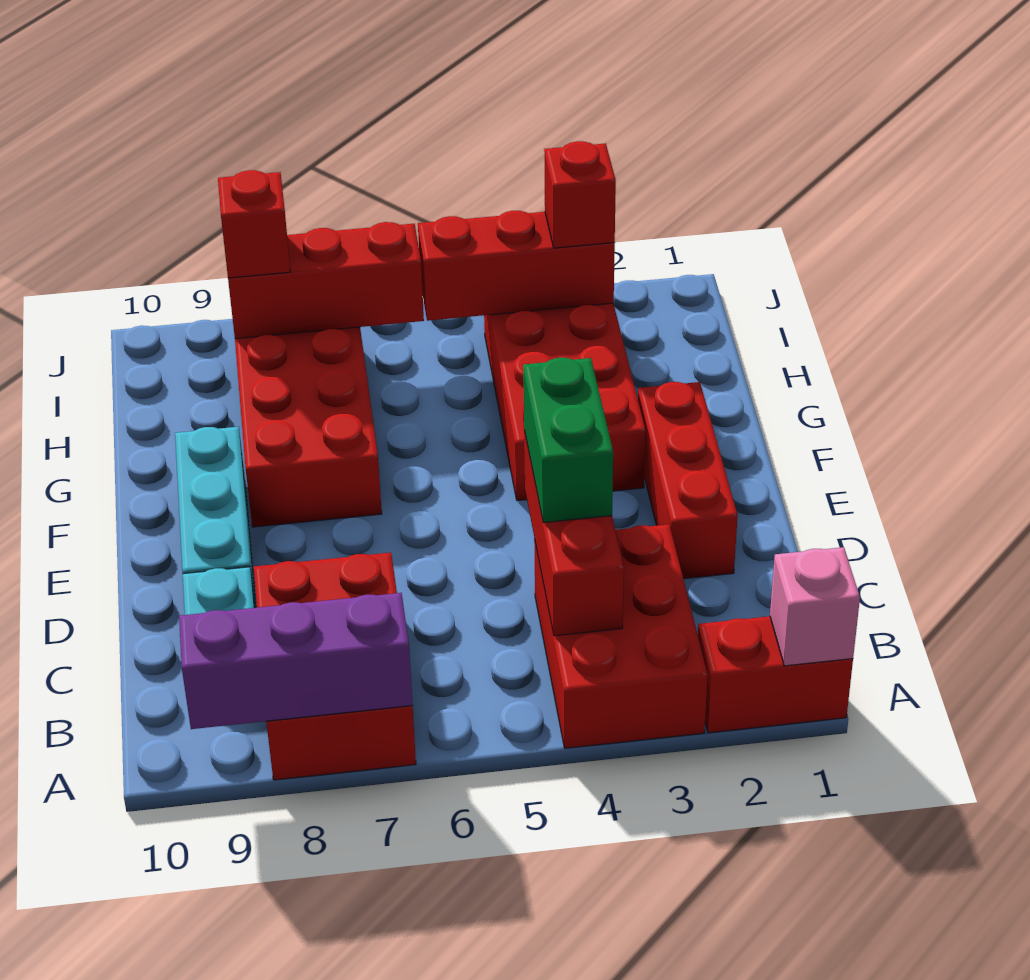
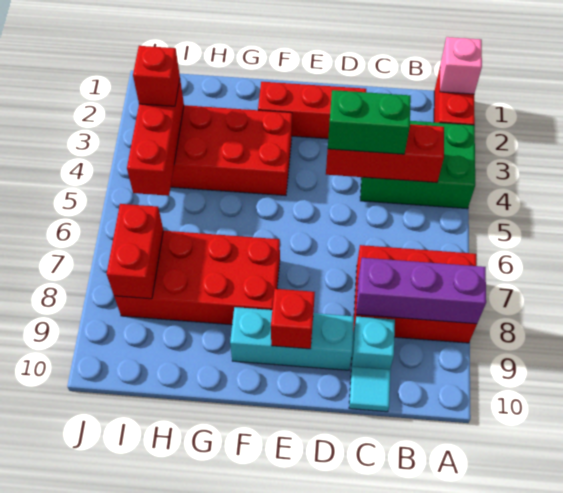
red 2x3 brick [534,524,708,748] -> green 2x3 brick [360,121,475,209]
purple 1x3 brick [179,593,413,729] -> purple 1x3 brick turned to [356,258,486,324]
none -> cyan 1x1 tile [349,367,391,412]
red 1x3 brick [228,222,424,339] -> red 1x2 brick [106,204,164,299]
red 1x1 brick [218,170,290,278] -> red 1x1 brick moved to [271,289,315,349]

